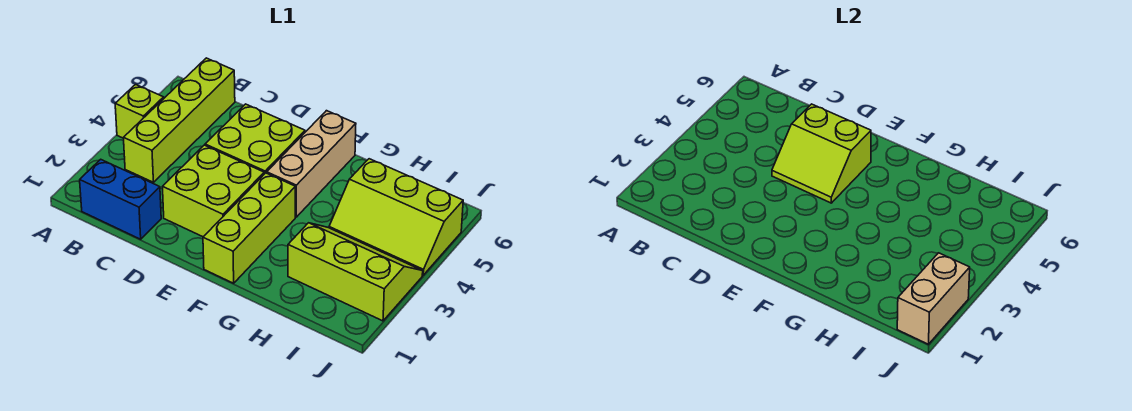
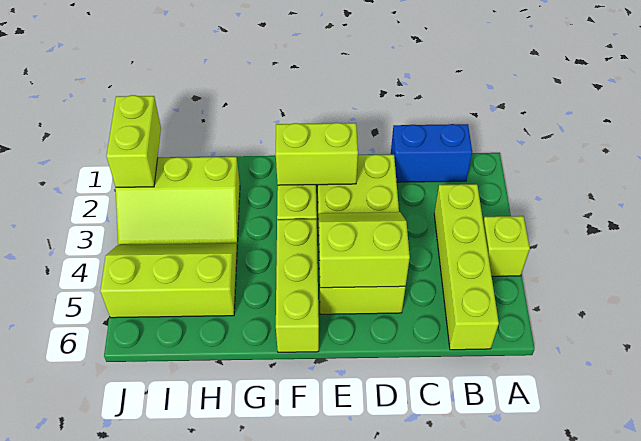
none -> lime 1x2 brick [276,123,358,185]
tan 1x3 brick [267,111,356,217] -> lime 1x3 brick [276,219,319,352]
tan 1x2 brick [897,253,970,344] -> lime 1x2 brick [106,95,161,187]

